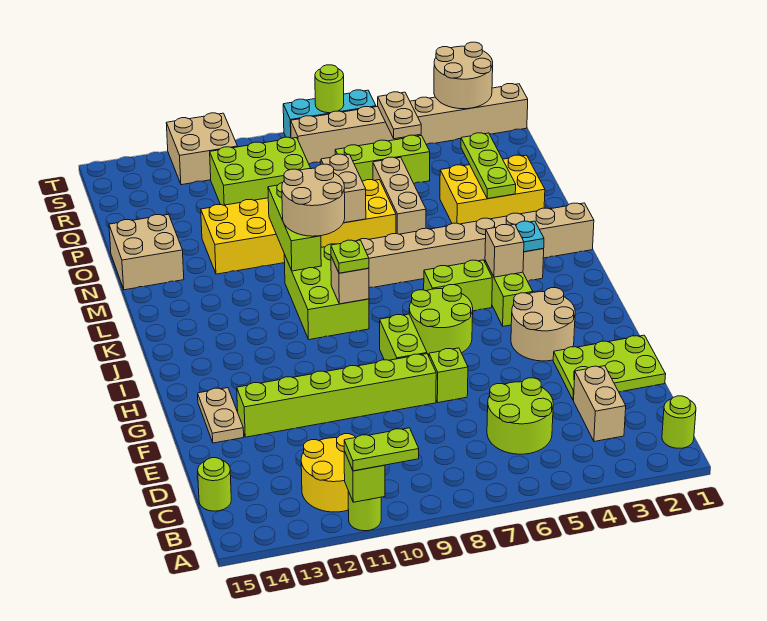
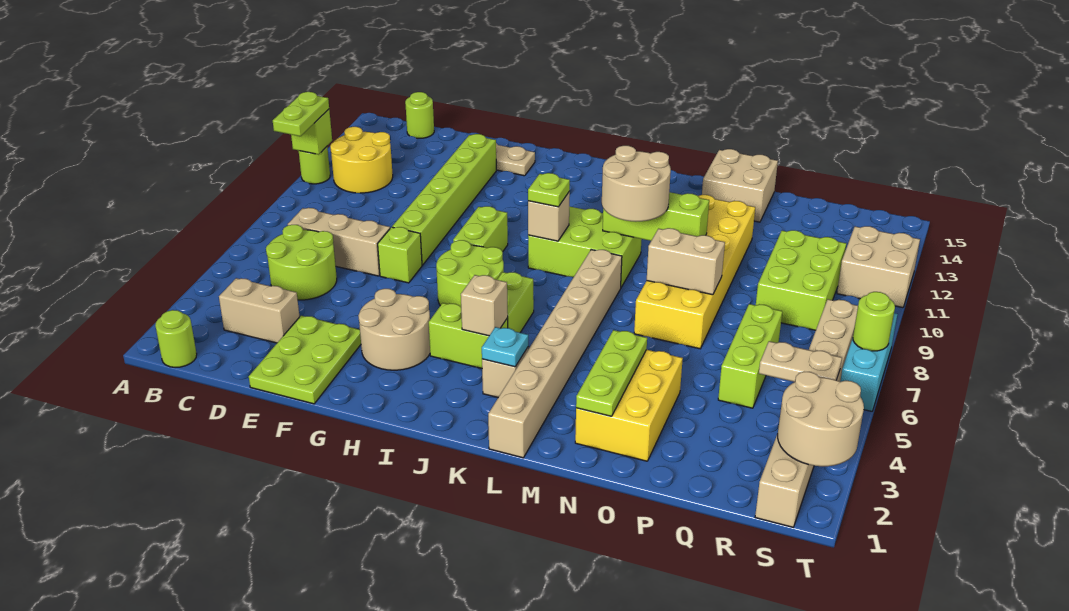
lime 1x2 brick [380,314,427,360] -> lime 1x2 brick turned to [453,206,508,252]
lime 1x3 plate [461,133,516,199] -> lime 1x3 plate turned to [576,330,647,416]
tan 1x3 brick [373,157,426,234] -> tan 1x3 brick moved to [288,208,390,276]

